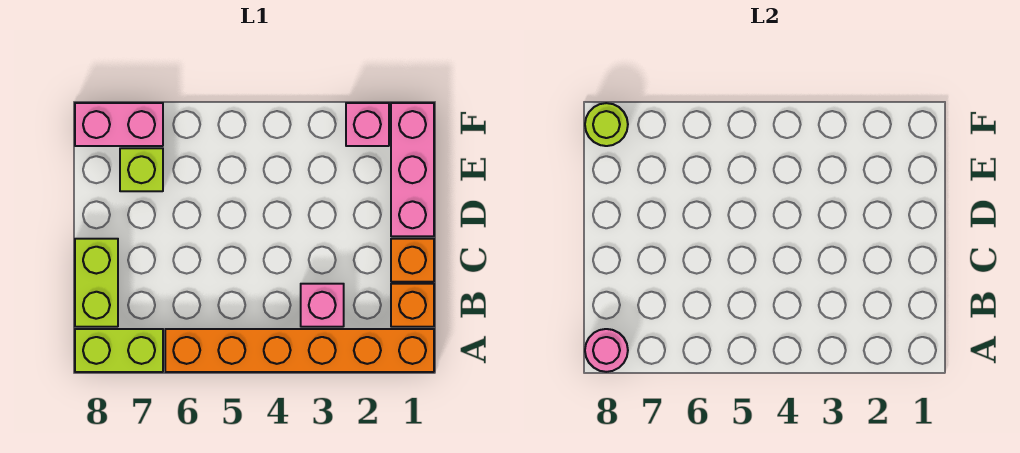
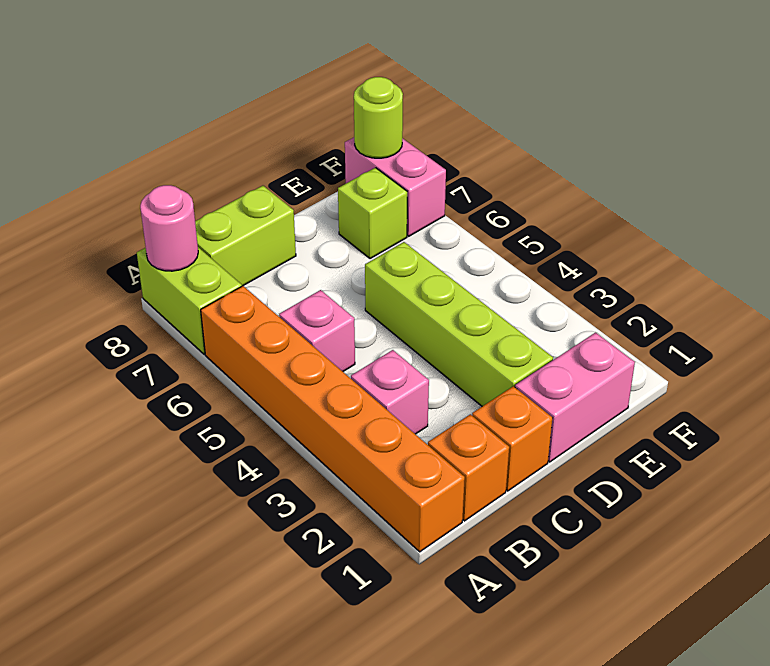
pink 1x3 brick [391,103,434,236] -> pink 1x2 brick [515,333,635,462]
none -> lime 1x4 brick [365,242,553,406]
pink 1x1 brick [346,103,389,146] -> pink 1x1 brick moved to [279,290,355,371]

